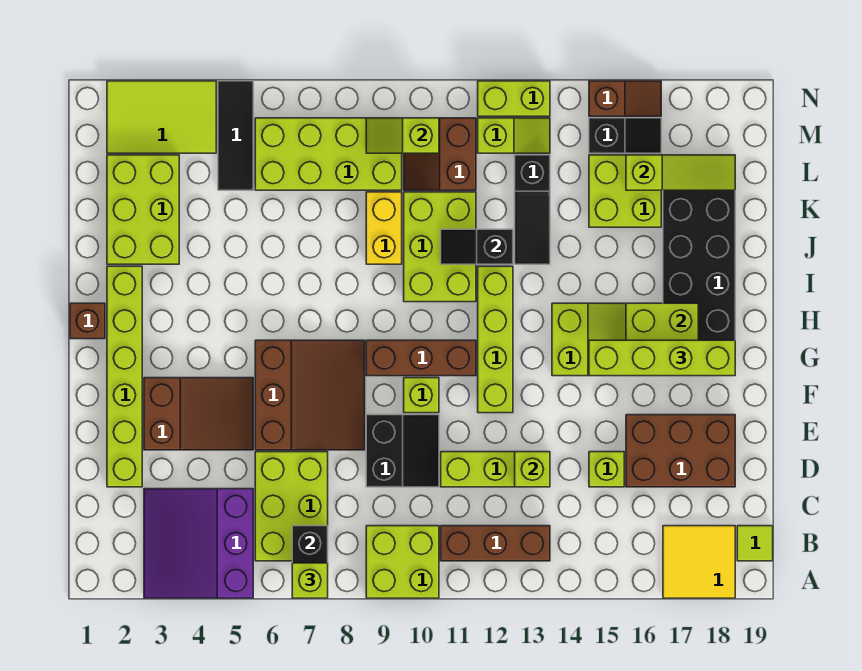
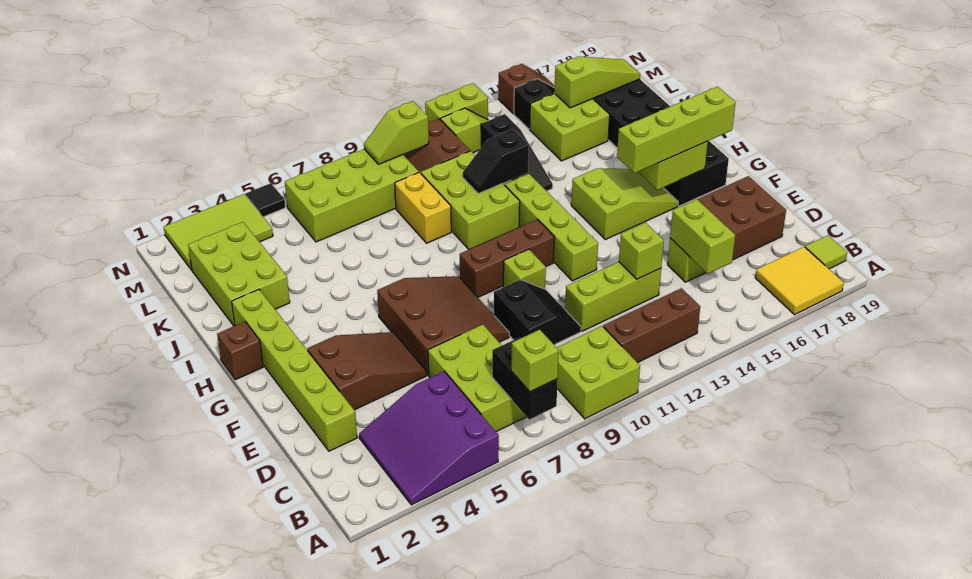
none -> lime 1x2 brick [670,199,735,274]
black 1x3 tile [218,81,253,190] -> black 1x1 tile [246,183,285,217]

